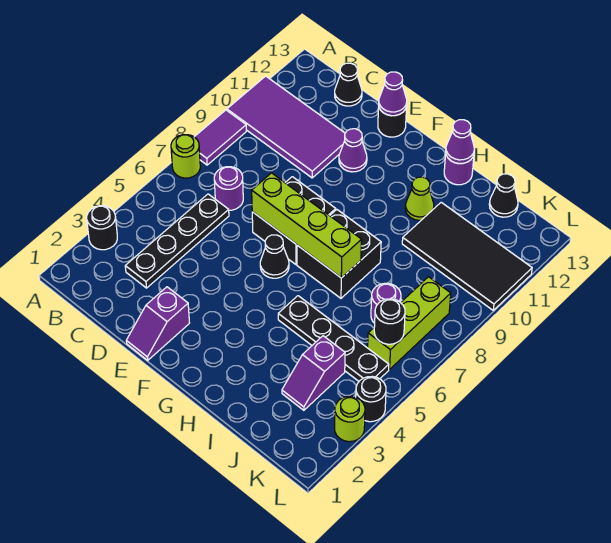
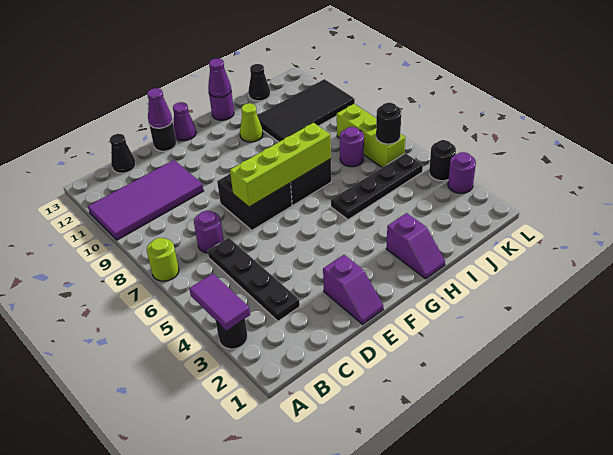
purple 1x2 tile [195,110,246,165] -> purple 1x2 tile moved to [189,274,250,331]
purple 1x1 cone [339,129,367,172] -> purple 1x1 cone moved to [173,102,196,141]
black 1x1 cone [260,235,289,278] -> none
purple 1x2 slope [282,336,345,410] -> purple 1x2 slope moved to [386,213,445,279]
lime 1x1 round brick [335,396,365,442] -> purple 1x1 round brick [448,152,476,193]

